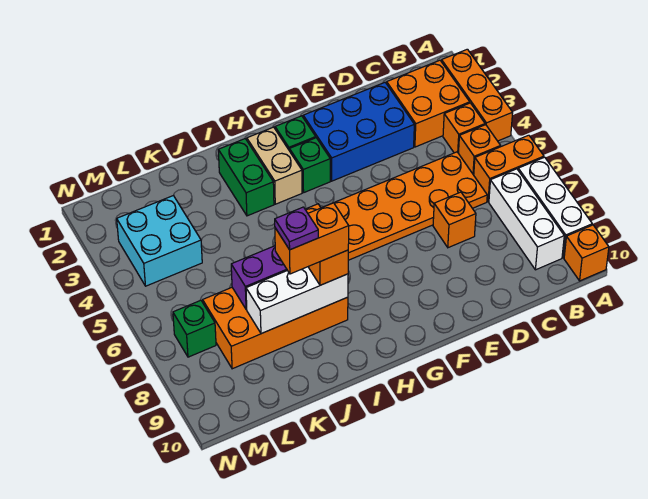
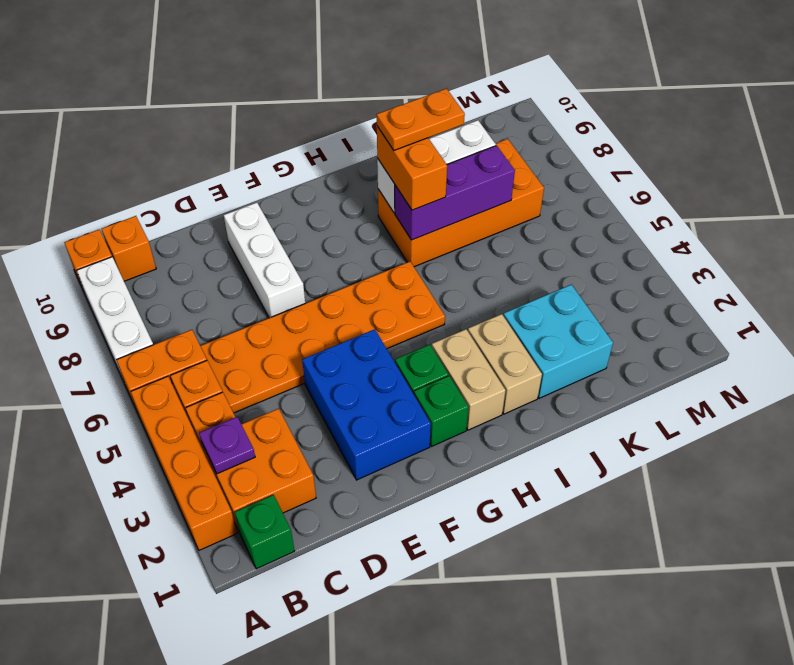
orange 1x3 brick [441,49,513,141] -> orange 1x4 brick [131,376,237,550]
white 1x3 brick [489,169,564,270] -> white 1x3 brick moved to [224,203,305,318]
blue 2x3 brick [303,83,414,181] -> blue 2x3 brick turned to [302,329,431,480]
orange 1x1 brick [433,192,476,248] -> orange 1x1 brick moved to [102,216,156,281]
green 1x2 brick [218,139,274,216] -> tan 1x2 brick [468,314,542,414]
orange 1x2 brick [275,203,349,274] -> orange 1x2 plate [376,89,465,150]
purple 1x1 plate [275,207,318,250] -> purple 1x1 plate moved to [199,417,255,474]
cyan 2x2 brick [117,195,202,286] -> cyan 2x2 brick moved to [503,285,613,398]
green 1x1 brick [173,300,216,357] -> green 1x1 brick moved to [234,495,294,569]

